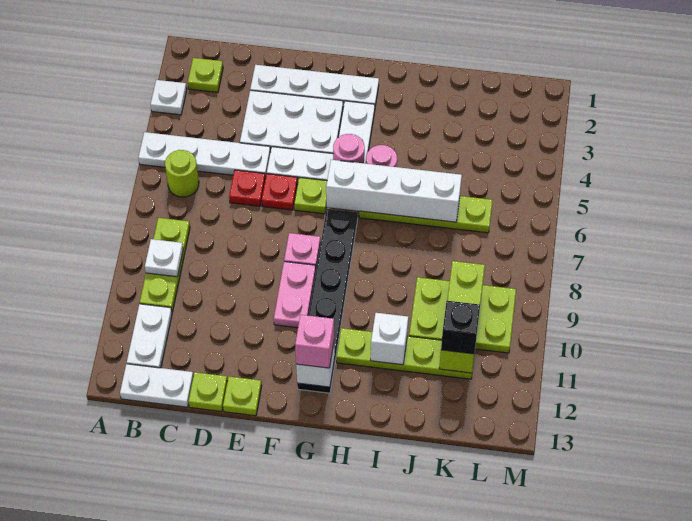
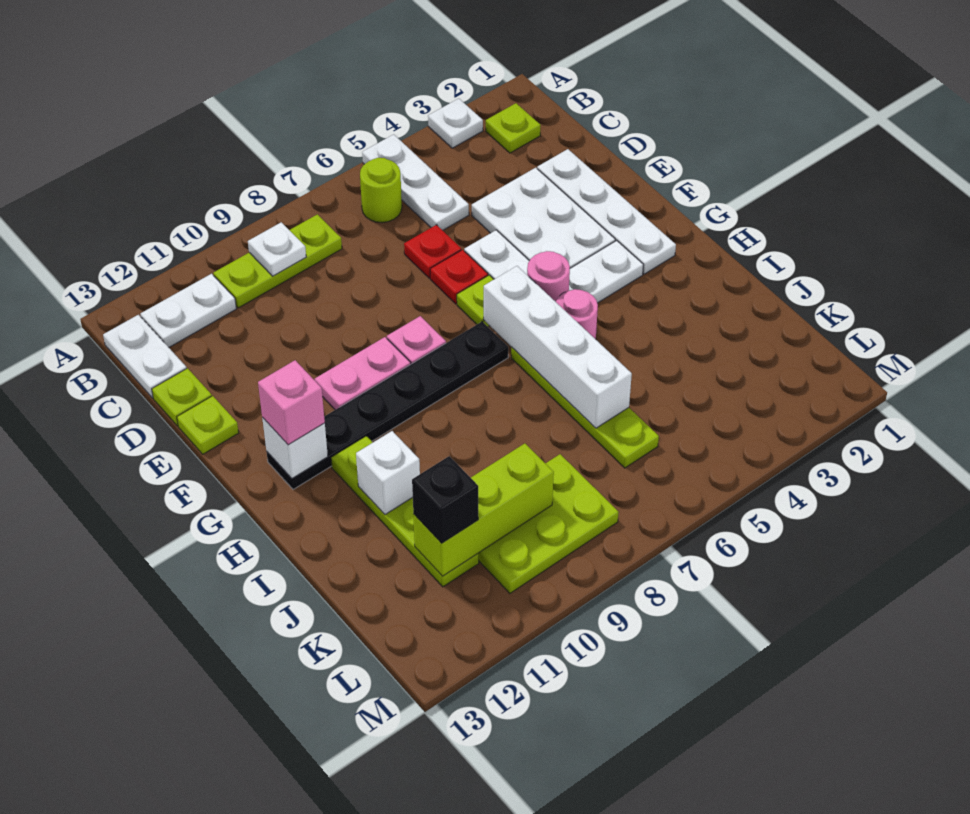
white 1x4 plate [139,132,270,179] -> white 1x3 plate [362,134,469,230]
lime 2x3 plate [409,277,516,353] -> lime 2x3 plate turned to [478,454,618,593]

